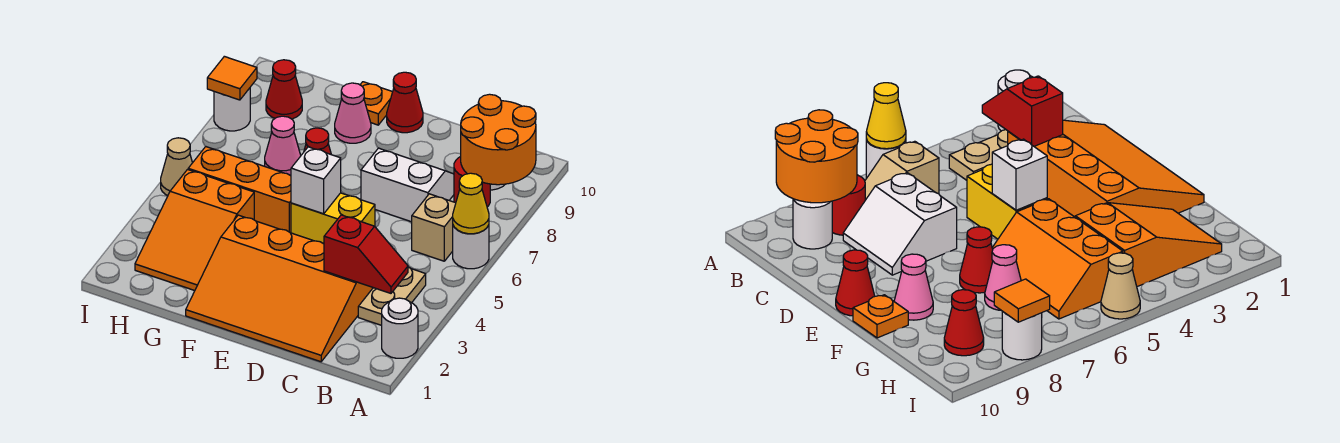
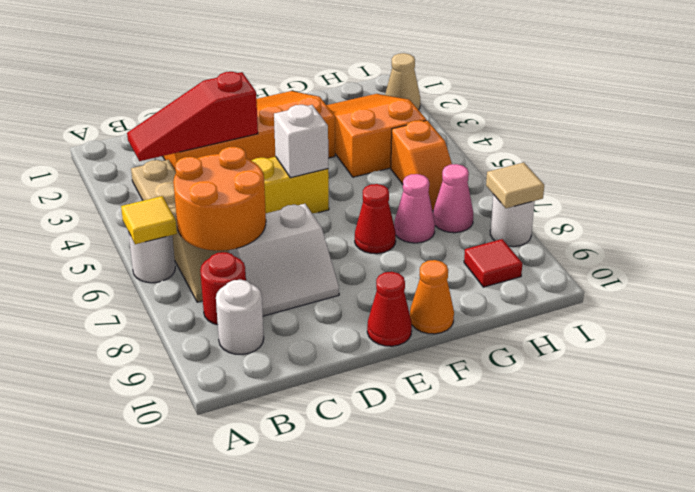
white 1x1 round brick [382,298,418,358] -> none
yellow 1x1 cone [453,173,489,234] -> yellow 1x1 tile [121,196,177,244]
orange 2x2 round brick [461,94,536,185] -> orange 2x2 round brick moved to [173,146,266,251]
red 1x2 slope [324,215,408,293] -> red 1x3 slope [127,72,258,161]
orange 2x3 slope [188,147,291,233] -> orange 1x2 slope [391,120,452,211]
pink 1x1 cone [335,83,371,143] -> pink 1x1 cone moved to [433,164,473,233]
orange 1x1 plate [360,82,392,125] -> orange 1x1 cone [410,260,454,334]
red 1x1 cone [266,60,302,119] -> red 1x1 tile [464,239,523,287]
tan 1x1 cone [161,138,192,196] -> tan 1x1 cone moved to [385,53,420,110]
orange 1x1 tile [207,56,257,100] -> tan 1x1 tile [486,163,544,208]

